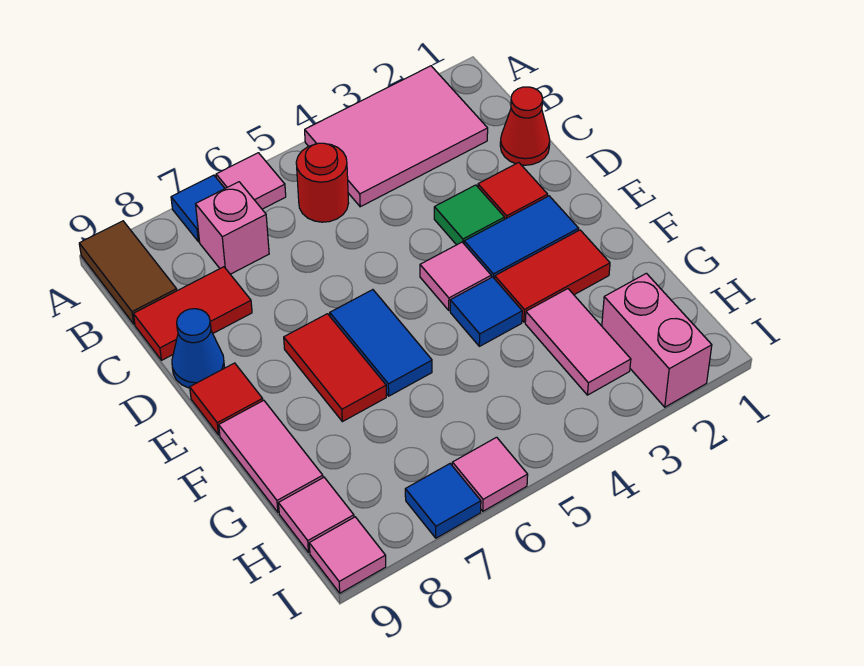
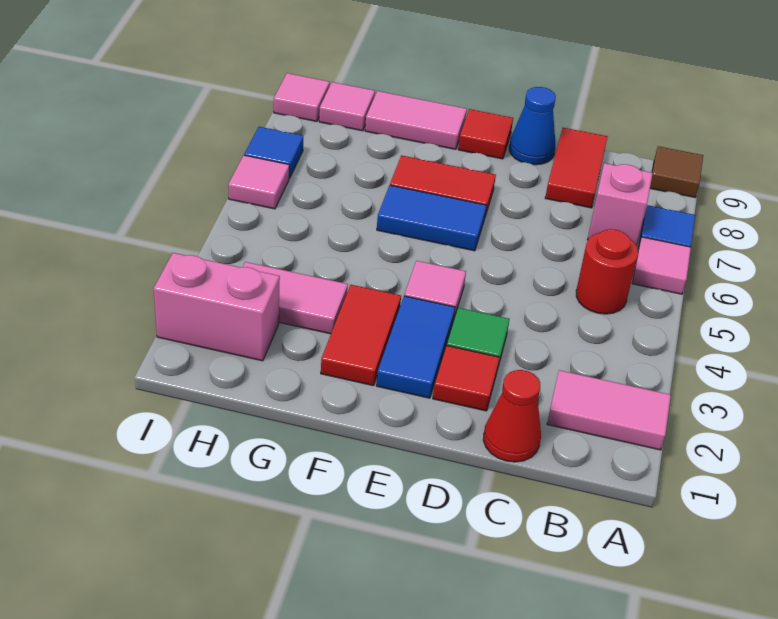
pink 2x3 tile [305,66,488,207] -> pink 1x2 tile [547,370,671,450]
brown 1x2 tile [79,221,177,324] -> brown 1x1 tile [650,146,703,198]
blue 1x1 tile [450,277,522,346] -> none

